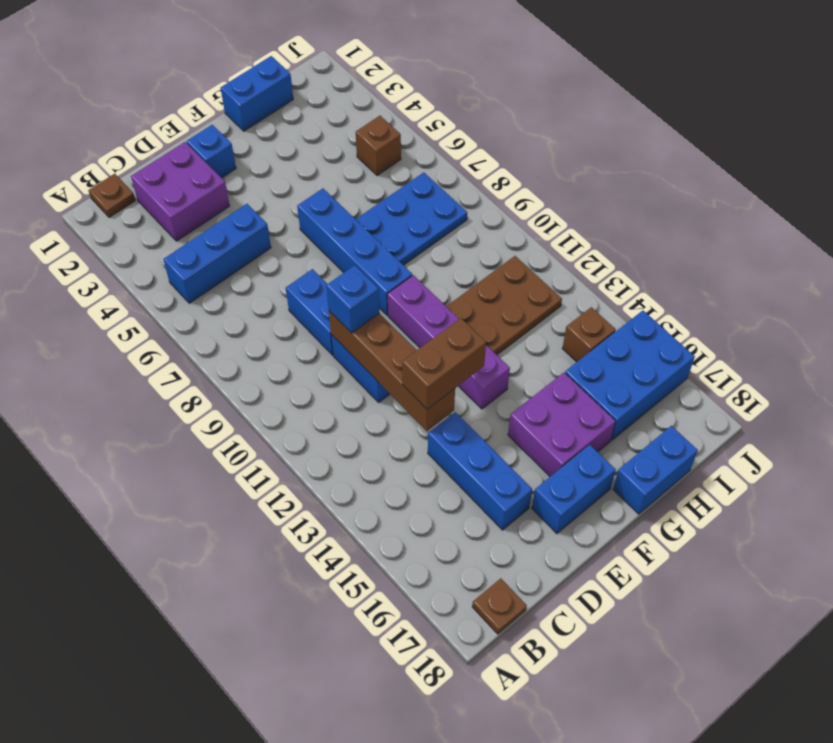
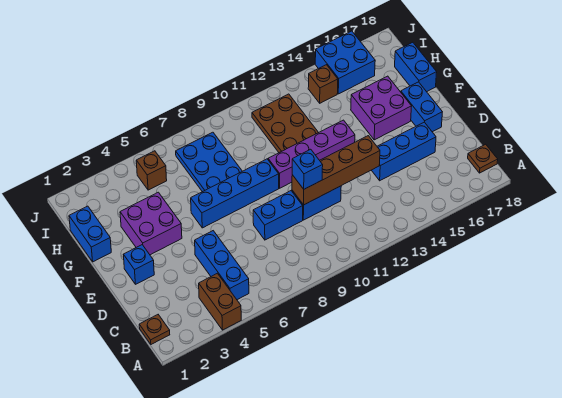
purple 2x2 brick [131,142,230,241] -> purple 2x2 brick moved to [120,192,182,255]
brown 1x2 brick [402,318,486,409] -> brown 1x2 brick moved to [199,273,241,330]
blue 2x3 brick [565,311,695,440] -> blue 2x2 brick [315,31,375,94]

